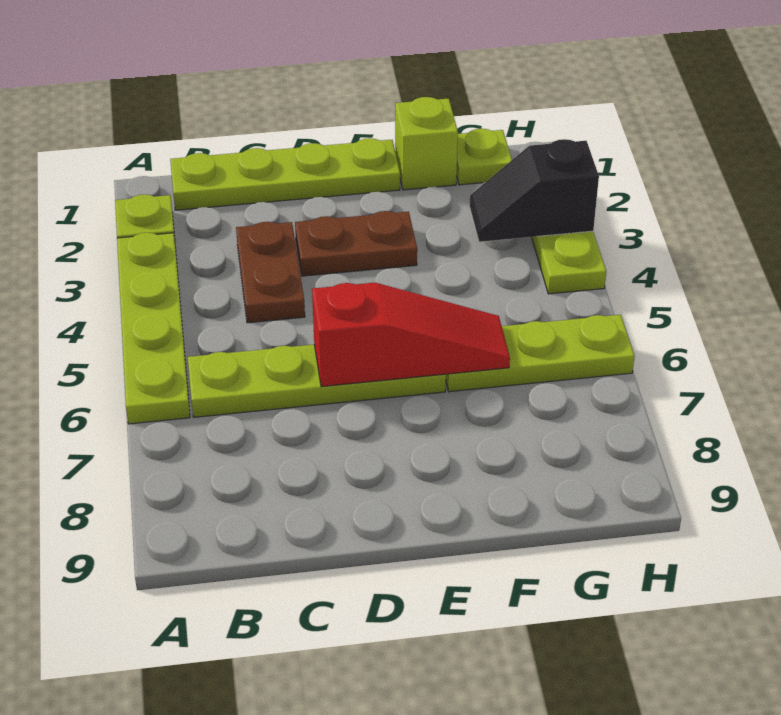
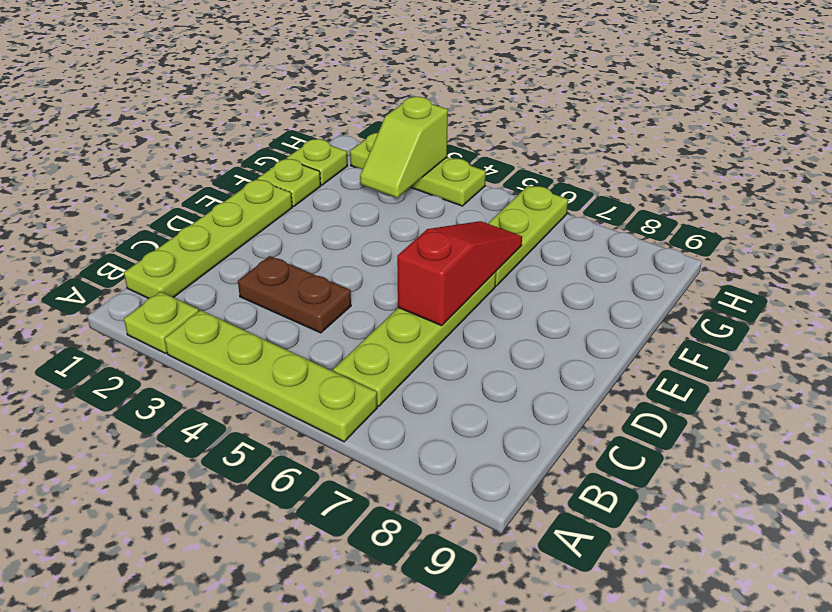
brown 1x2 plate [295,211,417,276] -> none
lime 1x1 brick [395,97,458,190] -> lime 1x1 plate [258,159,321,207]
black 1x2 slope [470,139,599,242] -> lime 1x2 slope [360,97,448,198]

